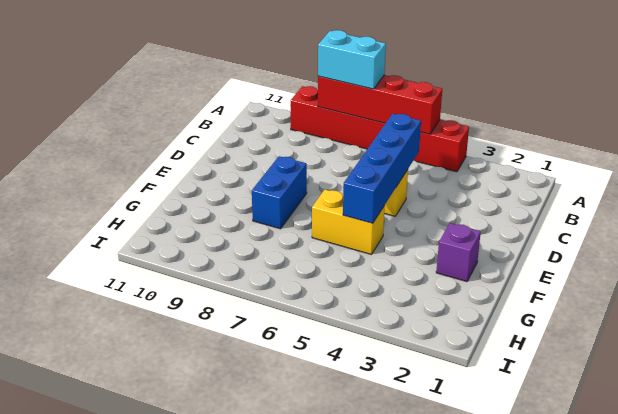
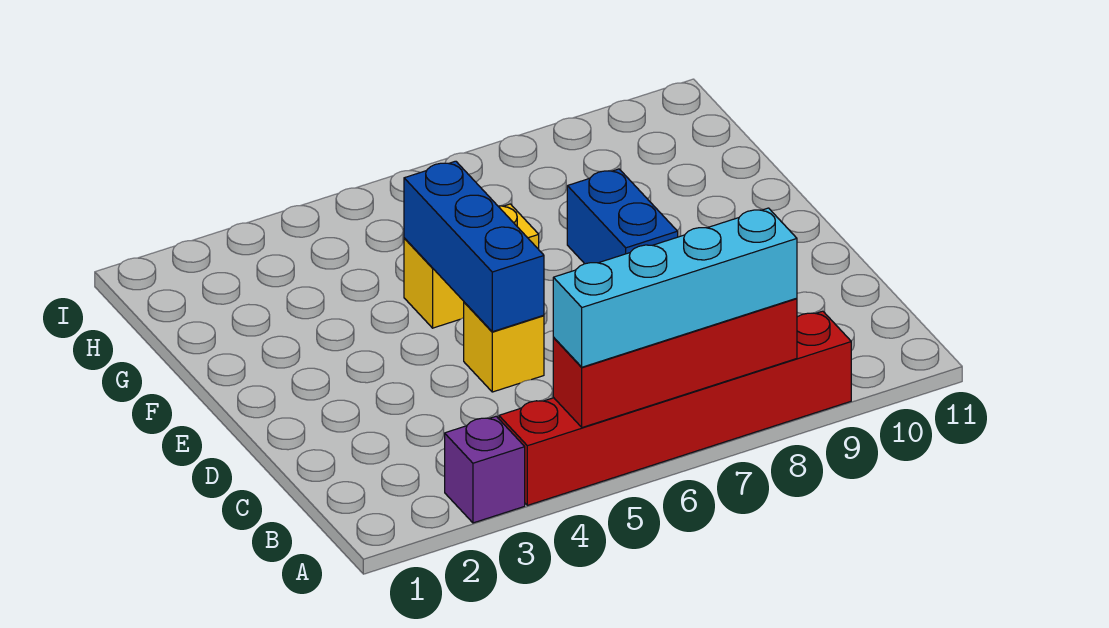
cyan 1x2 brick [318,30,386,89] -> cyan 1x4 brick [553,208,797,367]
blue 1x4 brick [343,114,421,223] -> blue 1x3 brick [404,161,544,332]
purple 1x1 brick [436,223,481,282] -> purple 1x1 brick moved to [445,416,525,523]

